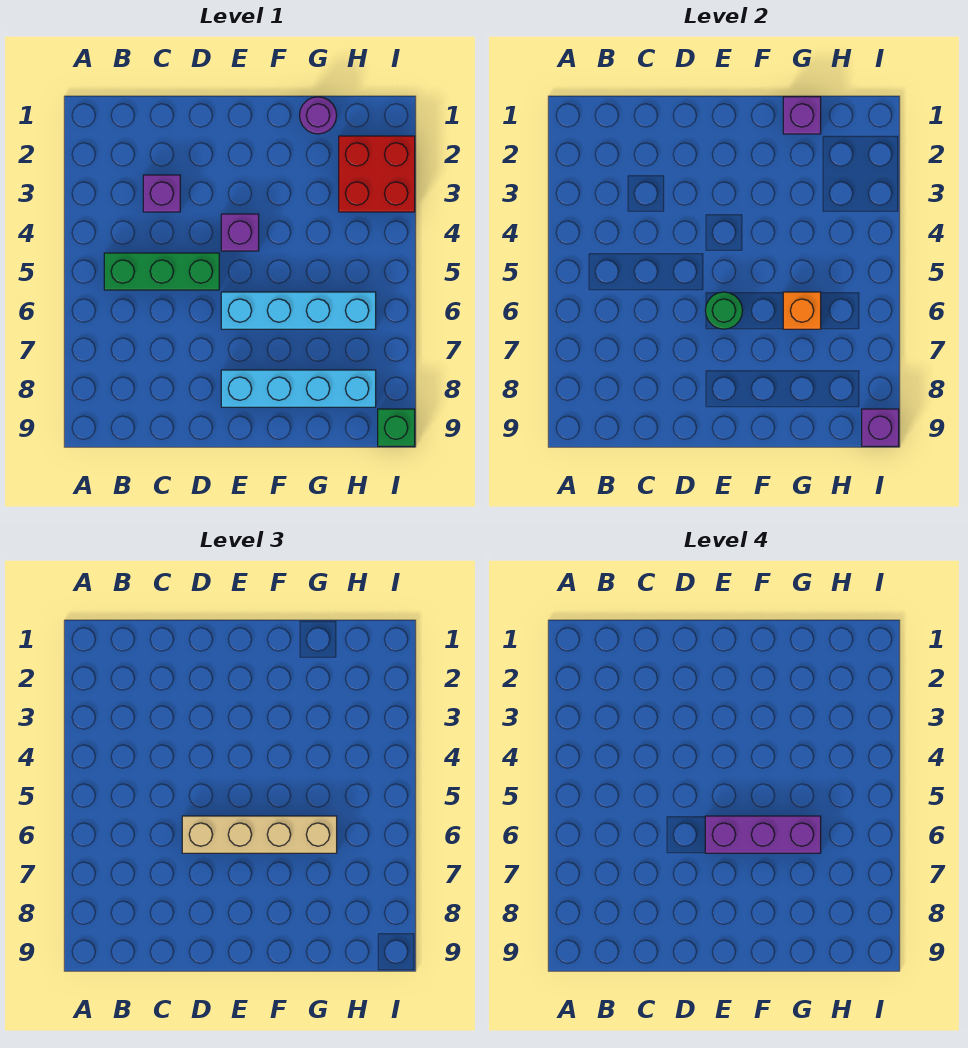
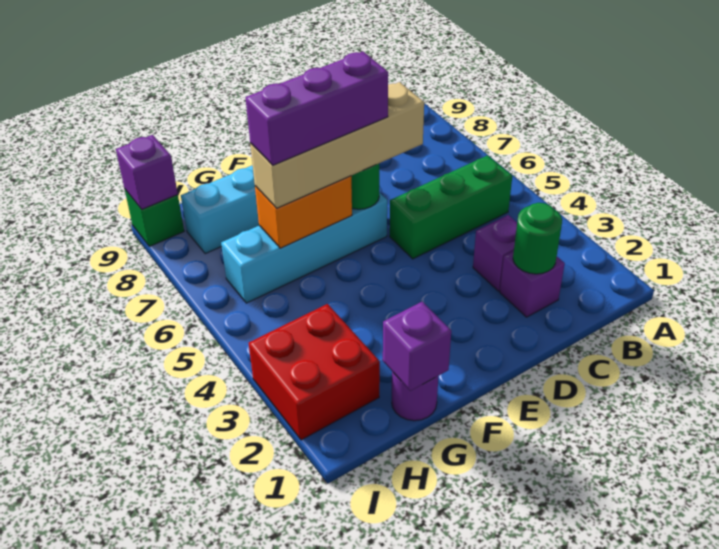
none -> green 1x1 round brick [513,203,562,274]
purple 1x1 brick [221,214,259,251] -> purple 1x1 brick moved to [500,251,565,317]
orange 1x1 brick [783,292,821,329] -> orange 1x2 brick [255,176,352,248]

